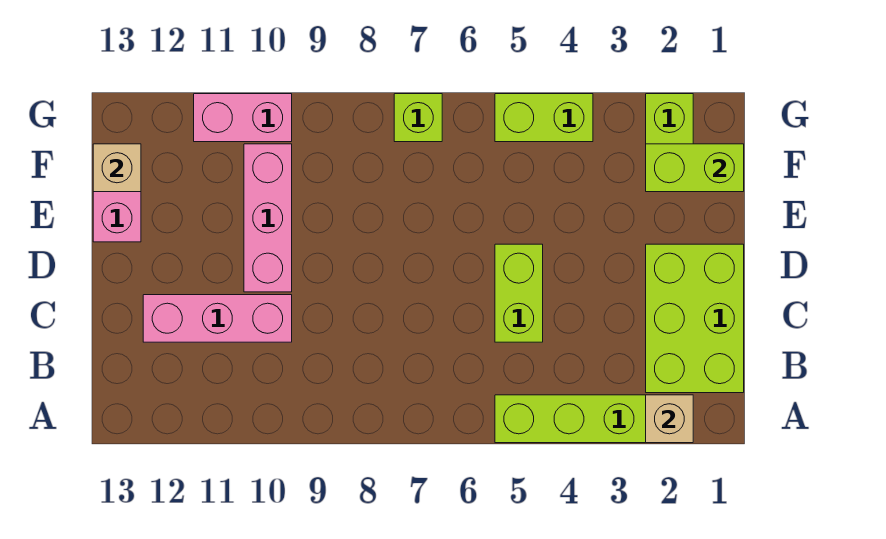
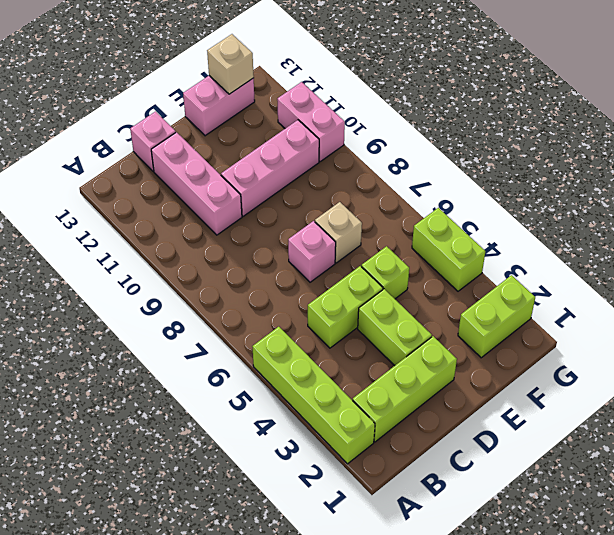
tan 1x1 brick [646,395,693,443] -> tan 1x1 brick moved to [315,202,362,263]
lime 2x3 brick [646,244,744,393] -> lime 1x3 brick [353,336,457,442]
none -> pink 1x1 brick [130,112,176,171]
none -> pink 1x1 brick [288,221,336,282]
lime 1x2 brick [646,144,744,192] -> lime 1x2 brick moved to [358,289,432,366]
lime 1x1 brick [394,94,442,142] -> lime 1x1 brick moved to [361,246,409,299]

